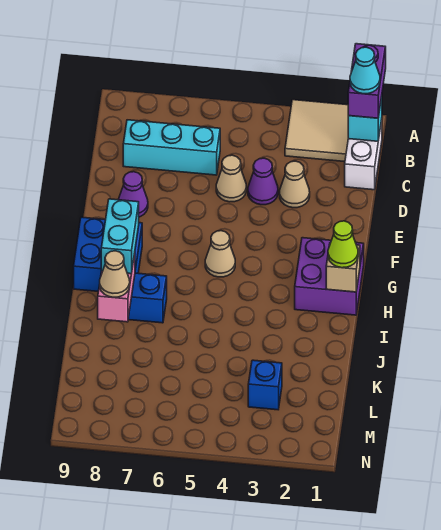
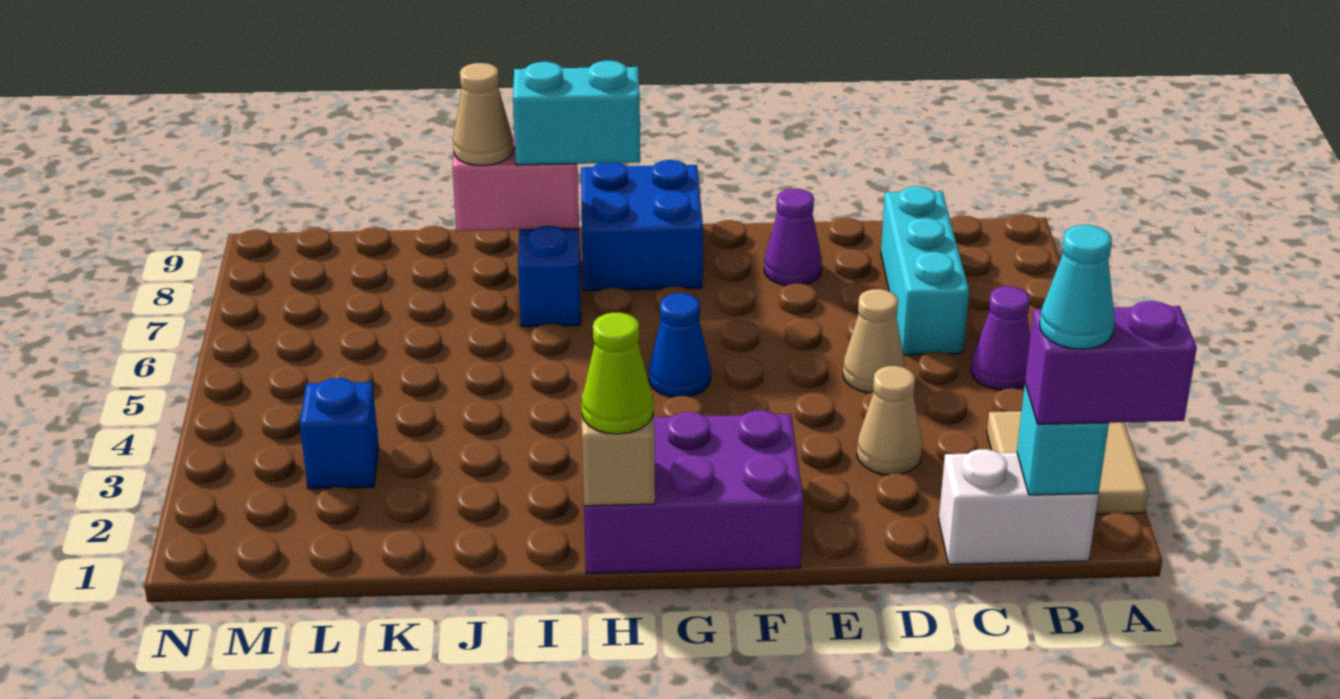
purple 1x1 cone [248,158,278,205] -> purple 1x1 cone moved to [971,286,1030,390]
purple 2x2 brick [295,238,364,315] -> purple 2x3 brick [584,410,803,574]
tan 1x1 cone [205,231,235,277] -> blue 1x1 cone [649,293,711,397]

